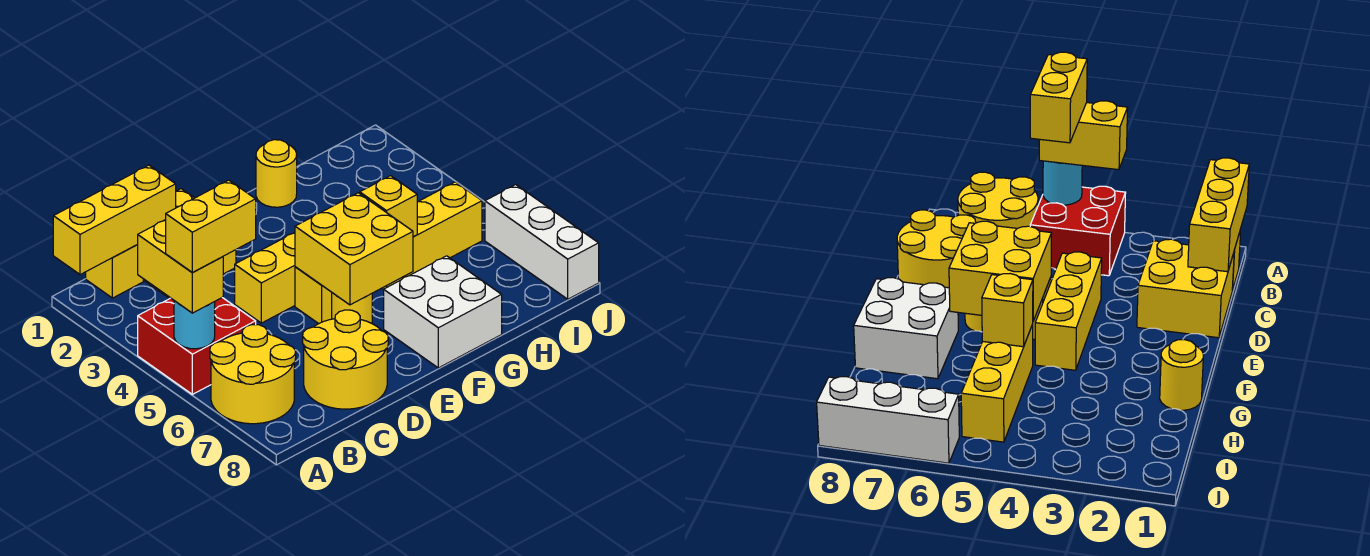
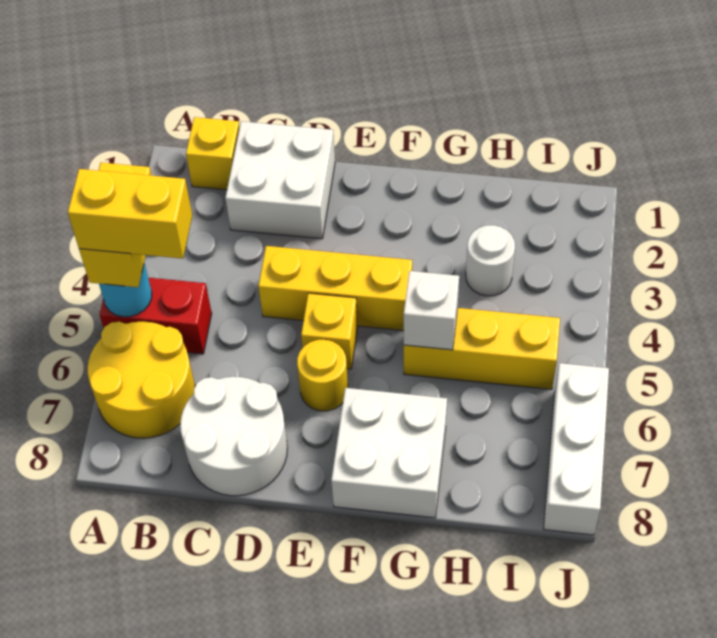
yellow 1x3 brick [53,165,176,275] -> none
red 2x2 brick [138,297,256,394] -> red 1x2 brick [99,278,212,354]
yellow 2x2 brick [1137,239,1234,338] -> white 2x2 brick [225,121,335,239]
yellow 2x2 round brick [303,310,388,409] -> white 2x2 round brick [180,377,287,496]
yellow 2x2 brick [295,193,413,305] -> none
yellow 1x1 round brick [256,140,297,207] -> none
yellow 1x1 brick [360,176,417,237] -> white 1x1 brick [404,271,459,350]
none -> white 1x1 round brick [466,225,515,296]

